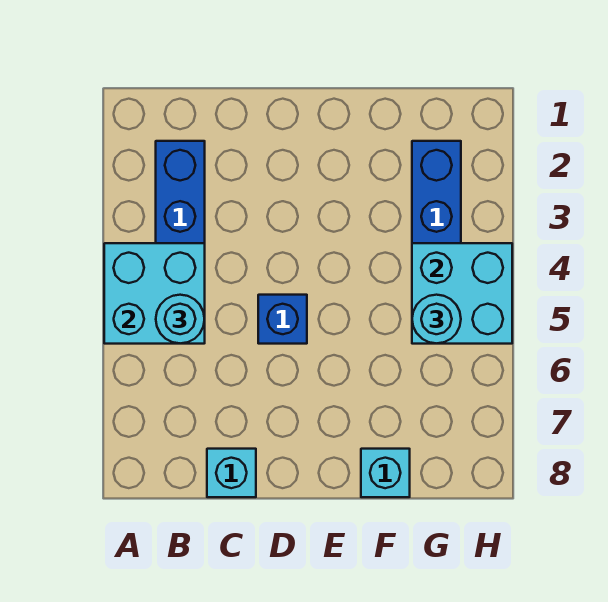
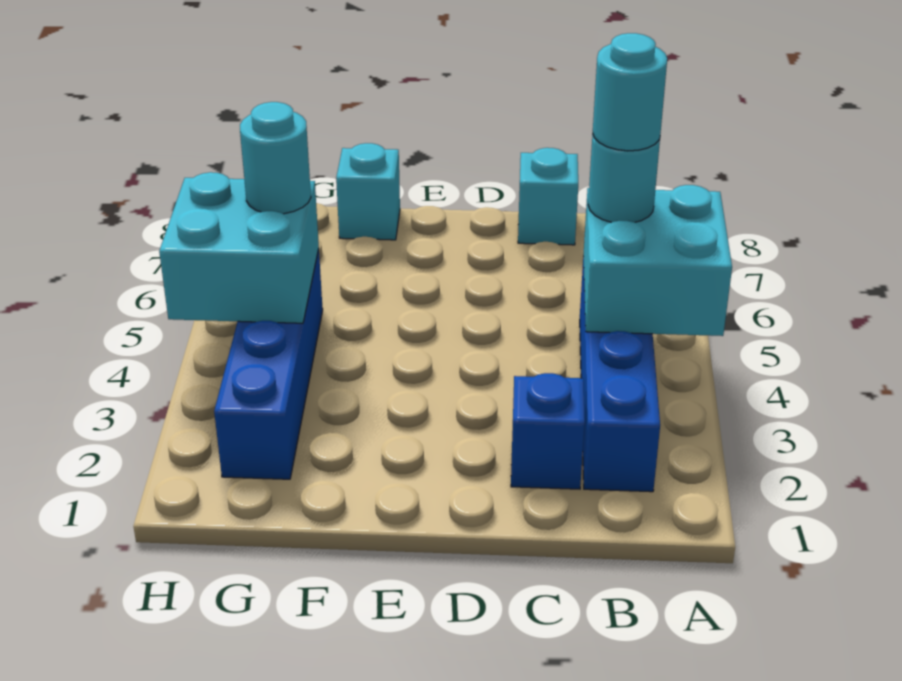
none -> cyan 1x1 round brick [593,33,667,151]
blue 1x1 brick [258,295,307,344] -> blue 1x1 brick moved to [511,373,585,489]

